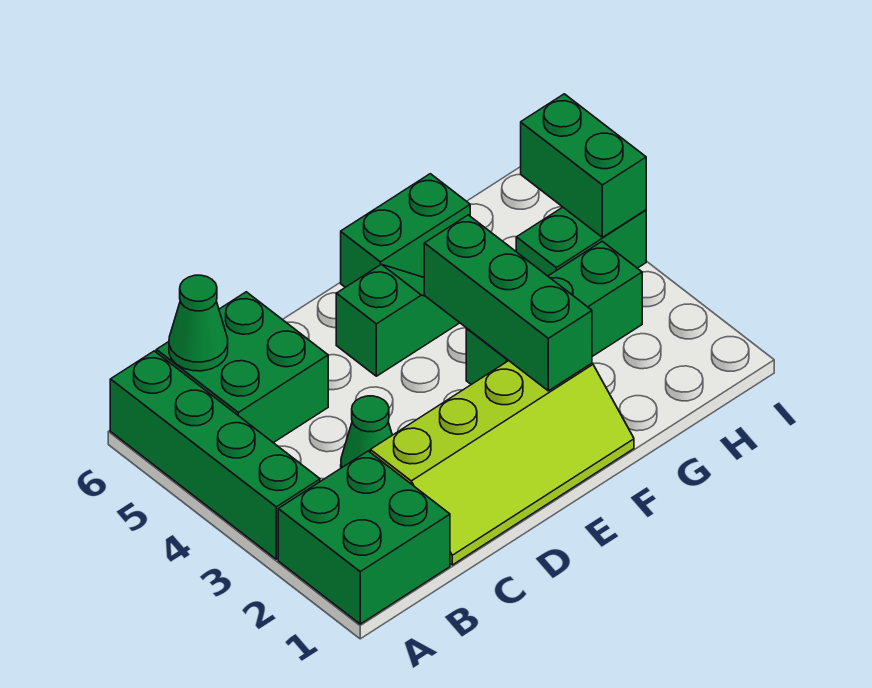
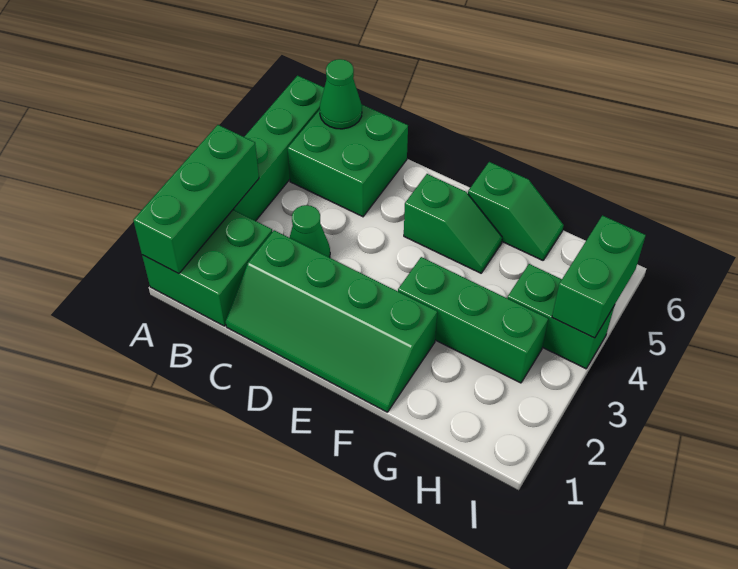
lime 2x4 slope [370,361,634,565] -> green 2x4 slope [226,230,437,412]
green 1x3 brick [424,215,592,391] -> green 1x3 brick moved to [133,125,259,274]
green 1x2 brick [341,174,470,287] -> green 1x2 slope [468,162,564,260]

